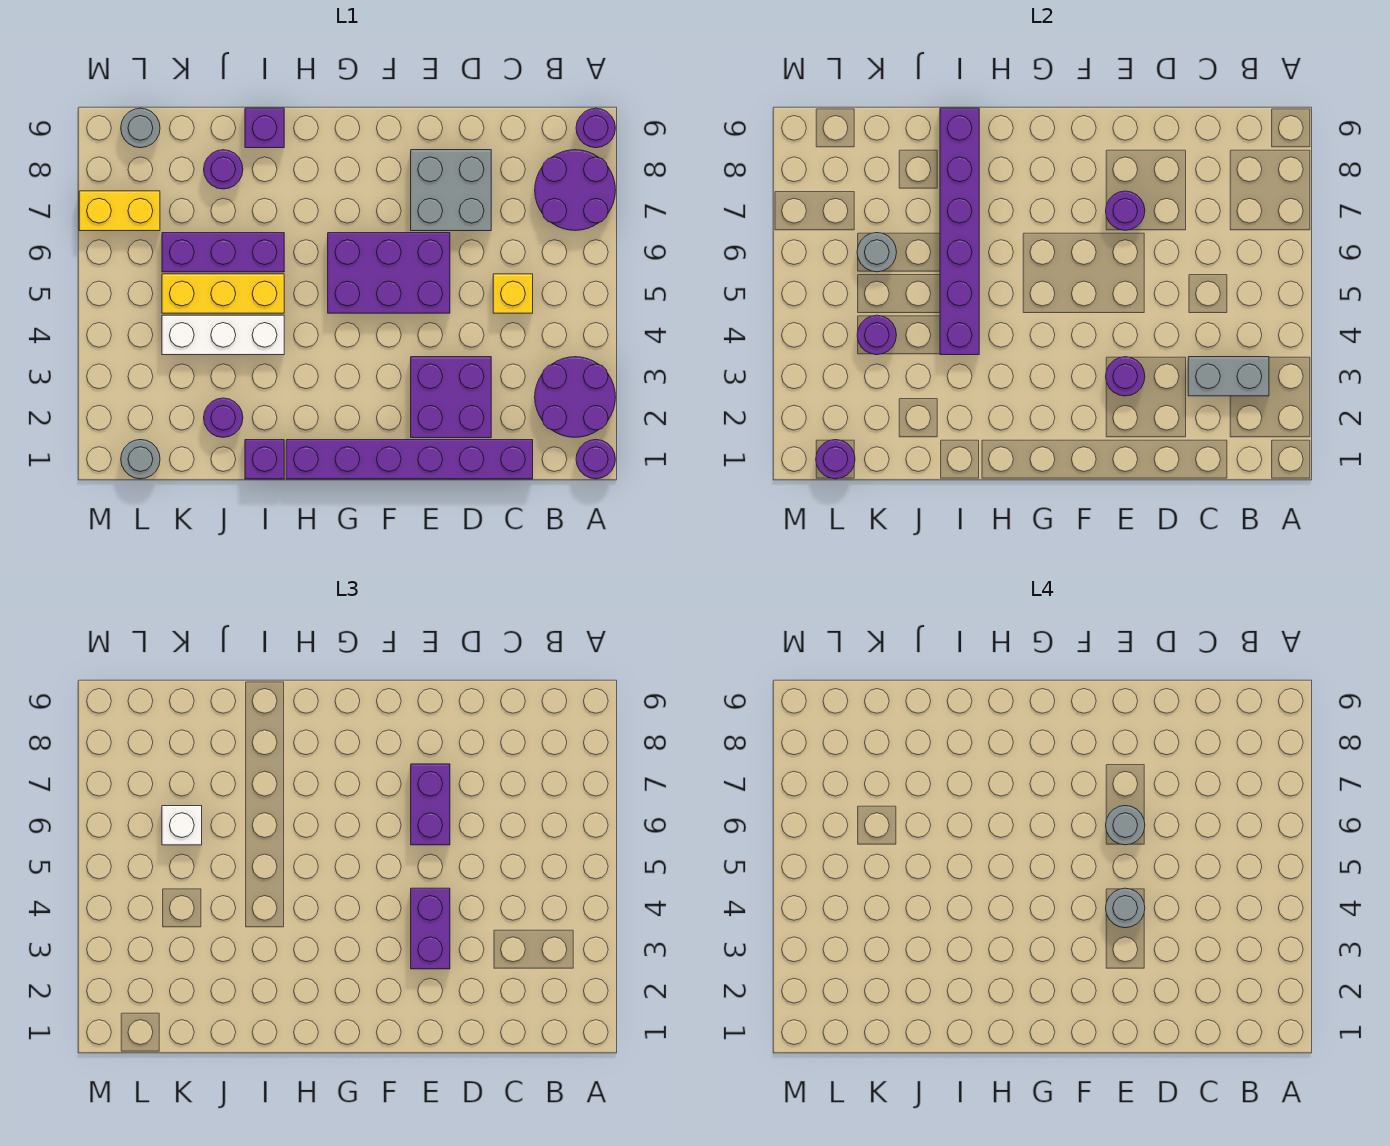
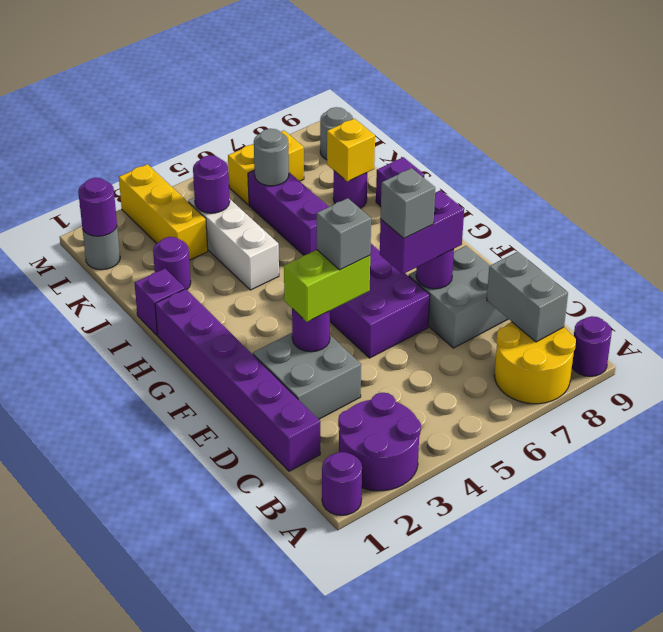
purple 2x2 round brick [535,150,616,231] -> yellow 2x2 round brick [494,322,576,404]
grey 1x2 brick [1188,357,1269,396] -> grey 1x2 brick moved to [487,252,568,342]
yellow 1x1 brick [493,274,533,313] -> yellow 1x1 brick moved to [327,119,375,182]
purple 2x2 brick [411,357,491,438] -> grey 2x2 brick [253,333,361,419]
purple 1x2 brick [411,888,450,969] -> lime 1x2 brick [284,250,370,322]
grey 1x1 round brick [1106,888,1145,928] -> grey 1x1 brick [317,198,371,270]
grey 1x1 round brick [1106,806,1145,845] -> grey 1x1 brick [381,168,435,238]
purple 1x6 brick [940,108,979,355] -> none
yellow 1x3 brick [162,274,284,313] -> yellow 1x3 brick moved to [119,164,208,260]
white 1x1 brick [162,806,202,845] -> none
yellow 1x2 brick [79,191,160,231] -> yellow 1x2 brick turned to [228,131,304,205]

